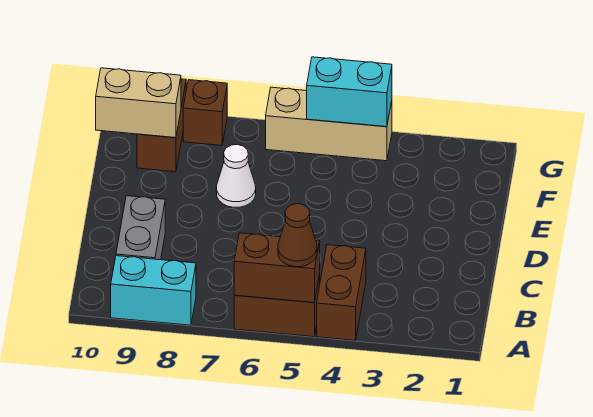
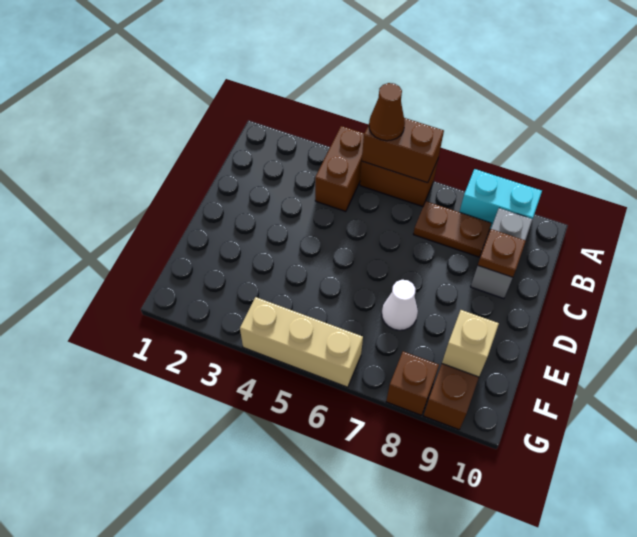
none -> brown 1x2 plate [413,201,492,257]
none -> brown 1x1 plate [478,229,526,277]
tan 1x2 brick [96,68,181,138] -> tan 1x1 brick [442,310,499,377]
cyan 1x2 brick [307,57,392,127] -> none

